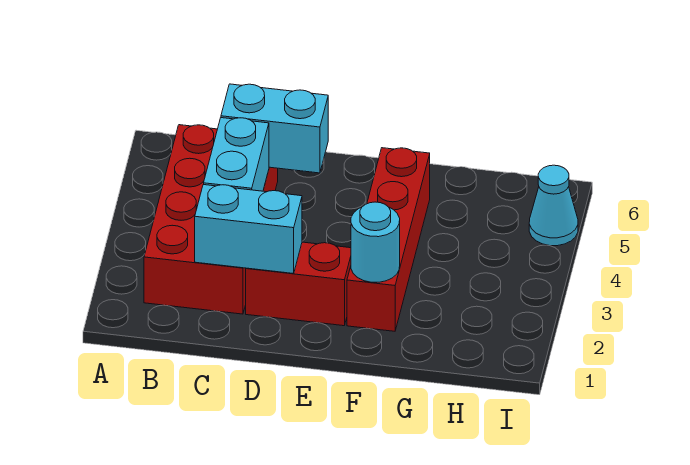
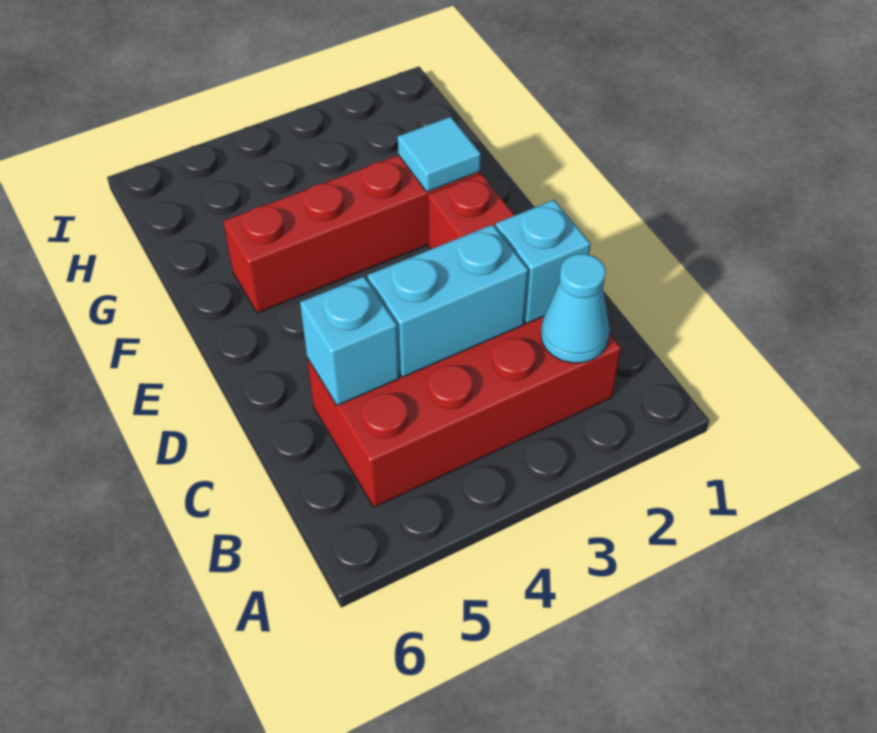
cyan 1x2 brick [195,185,302,274] -> cyan 1x1 brick [496,200,591,323]
cyan 1x2 brick [221,84,328,173] -> cyan 1x1 brick [300,276,399,405]
cyan 1x1 round brick [351,202,400,282] -> cyan 1x1 tile [398,117,481,192]
cyan 1x1 cone [529,165,578,246] -> cyan 1x1 cone moved to [541,254,610,363]

